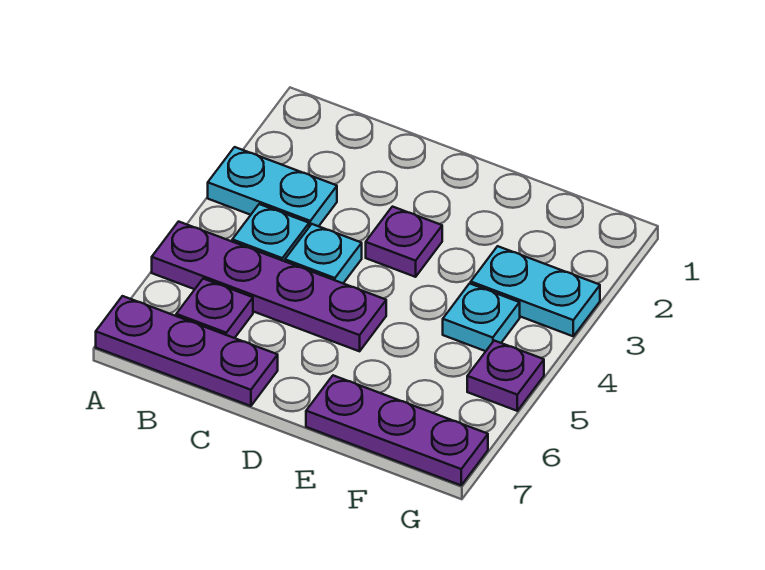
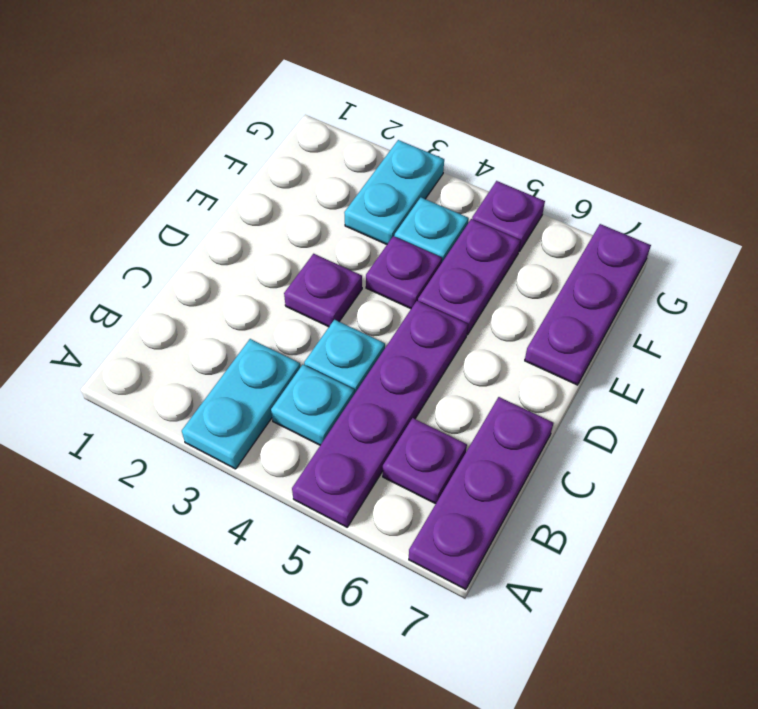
none -> purple 1x1 plate [366,236,442,309]
none -> purple 1x2 plate [418,219,520,335]

